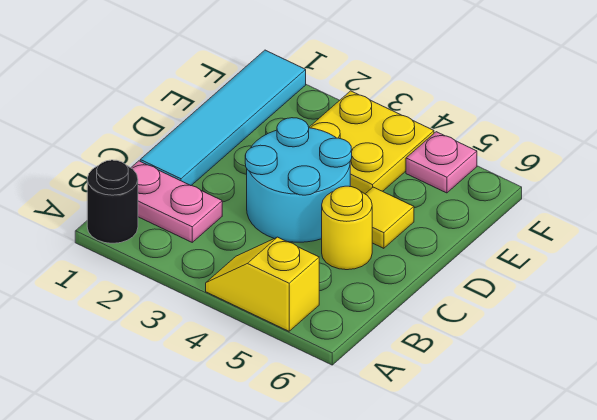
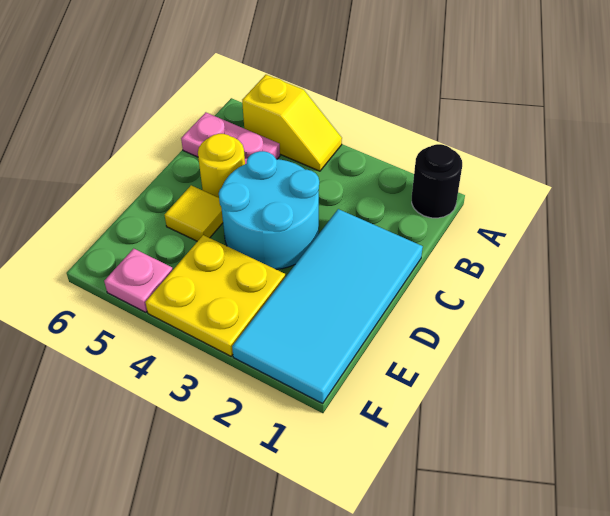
pink 1x2 plate [131,161,222,242] -> pink 1x2 plate moved to [181,112,280,164]
cyan 1x4 tile [140,50,306,186] -> cyan 2x4 tile [232,209,423,403]

